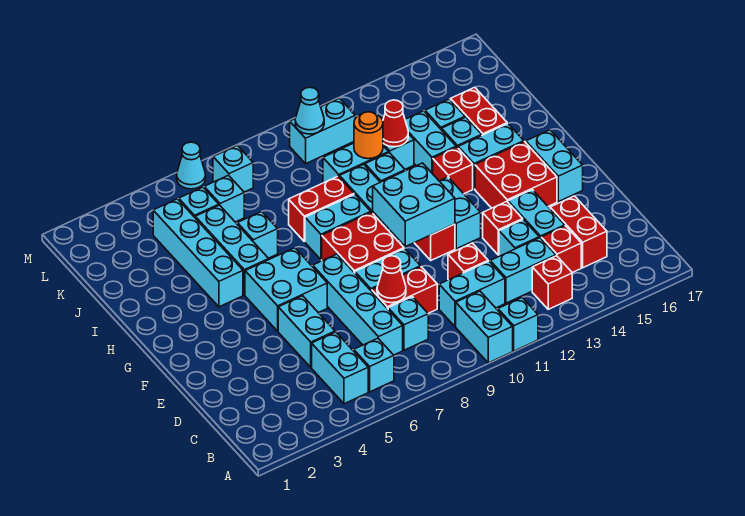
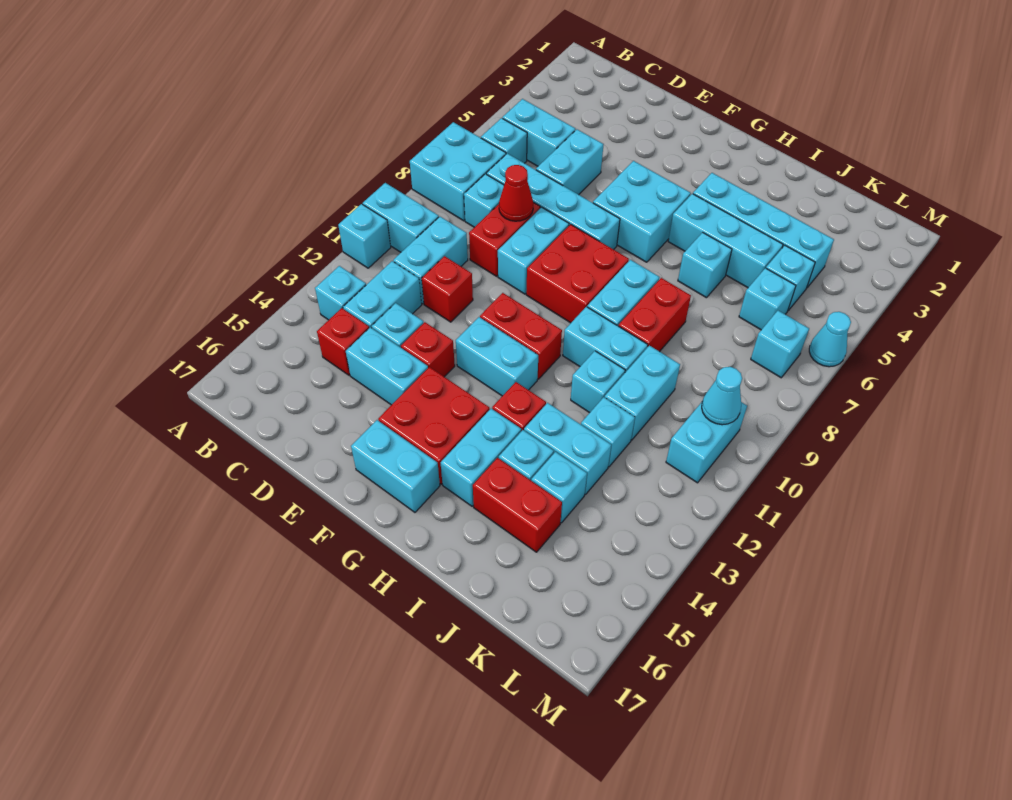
red 1x1 brick [532,256,572,309] -> cyan 1x1 brick [315,266,366,320]
red 1x2 brick [550,196,607,268] -> none
cyan 1x2 brick [278,296,335,367] -> cyan 1x2 brick turned to [536,129,604,195]
cyan 2x2 brick [373,163,455,247] -> cyan 2x2 brick moved to [410,122,506,221]
orange 1x1 round brick [354,112,383,159] -> none
red 1x1 cone [383,100,408,147] -> none

